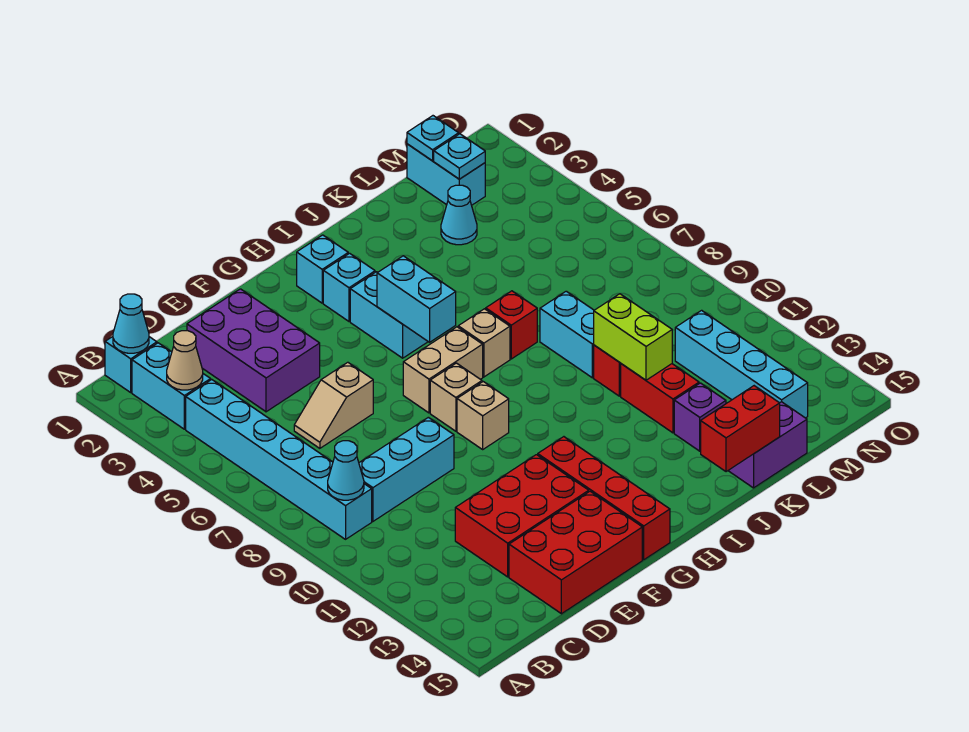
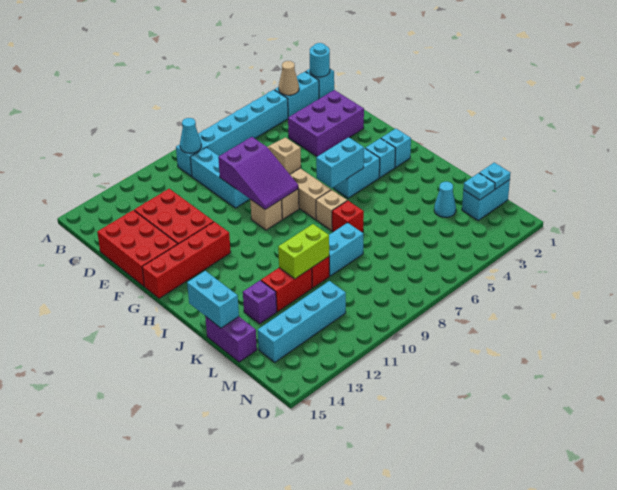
cyan 1x1 cone [113,294,149,353] -> cyan 1x1 round brick [310,43,330,77]
none -> purple 2x3 slope [218,137,298,209]
red 1x2 brick [701,386,780,472] -> cyan 1x2 brick [187,271,239,328]

